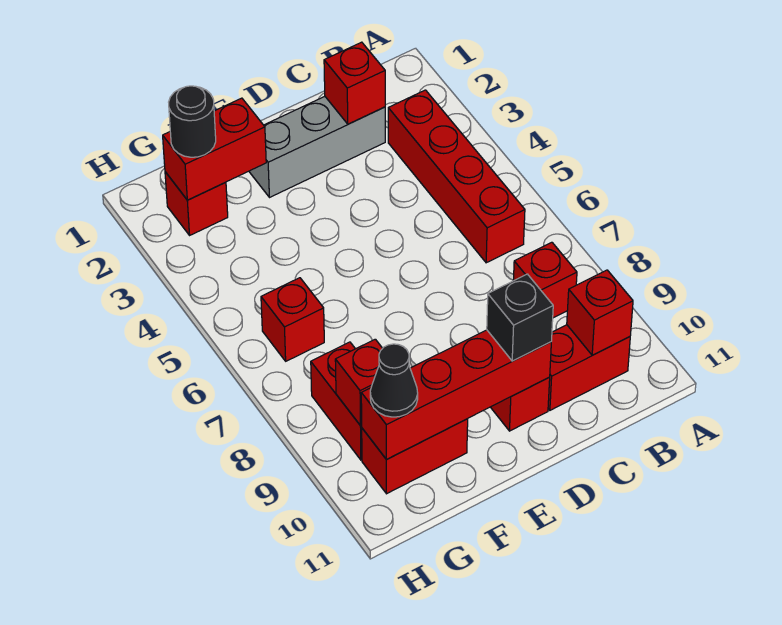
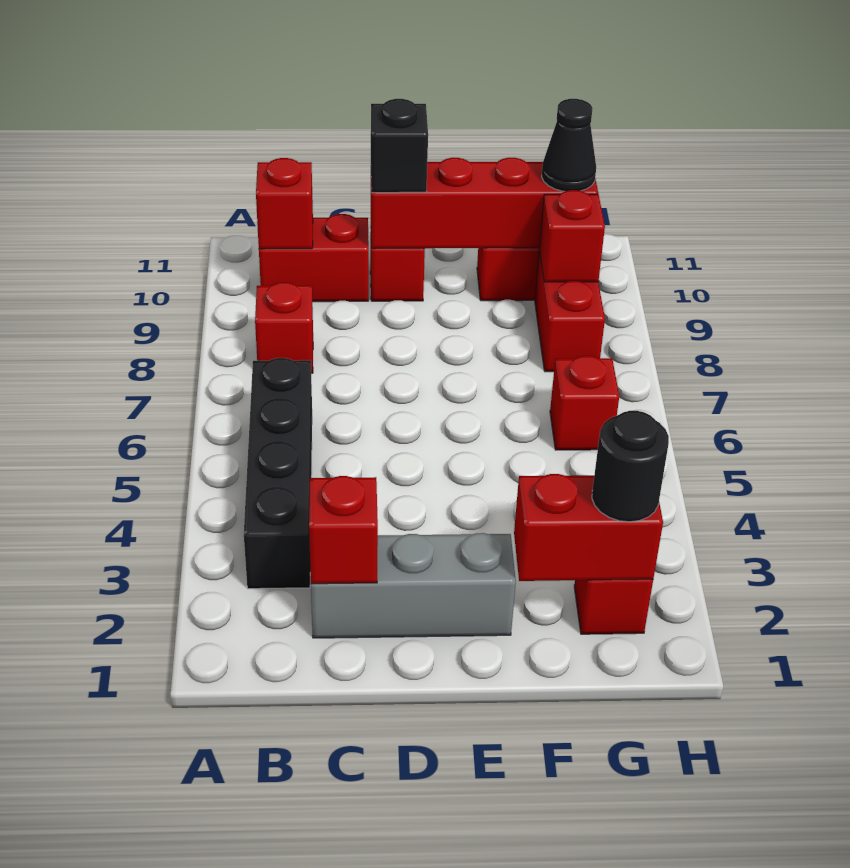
red 1x4 brick [388,90,525,263] -> black 1x4 brick [244,358,312,589]

